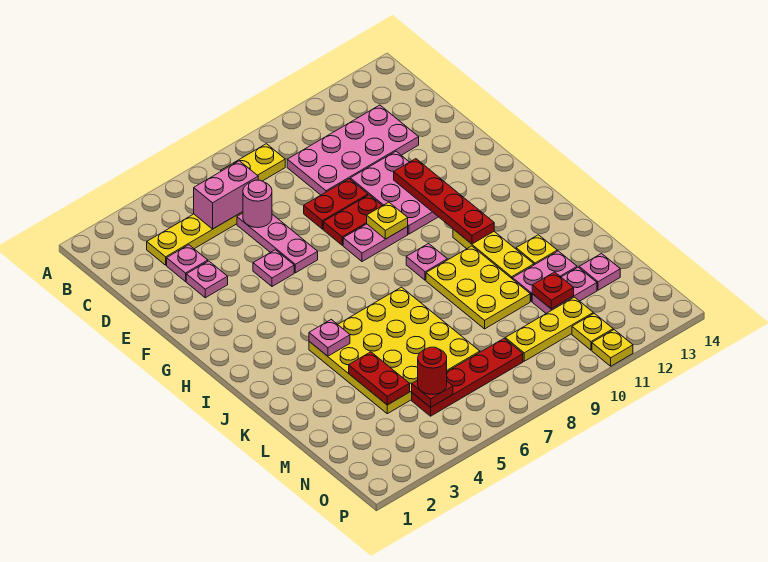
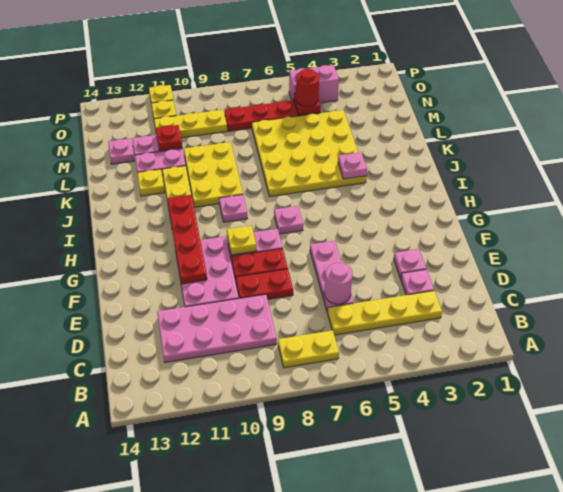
pink 1x2 brick [194,161,258,229] -> pink 1x2 brick moved to [289,65,339,103]
pink 1x1 plate [253,250,294,286] -> pink 1x1 plate moved to [274,206,303,234]
red 1x2 plate [349,352,410,405] -> none

